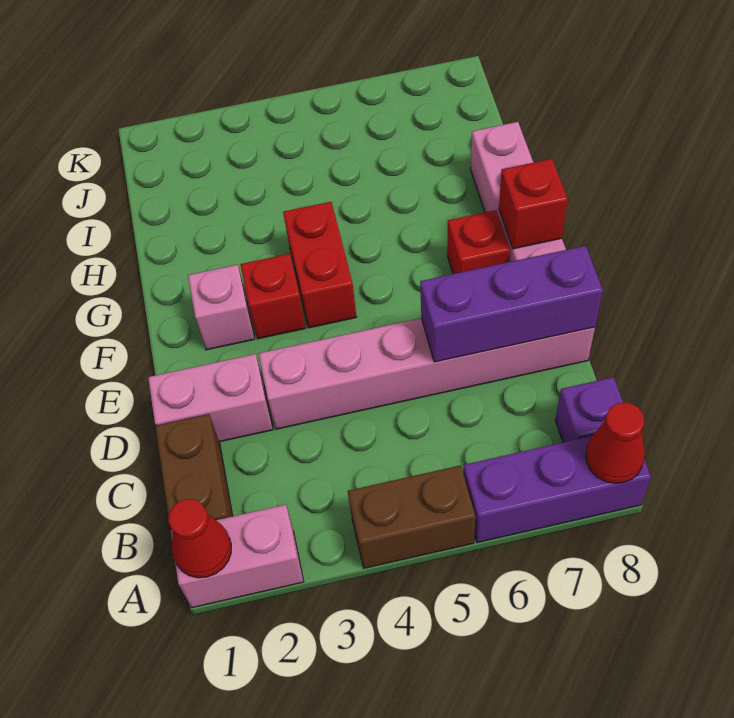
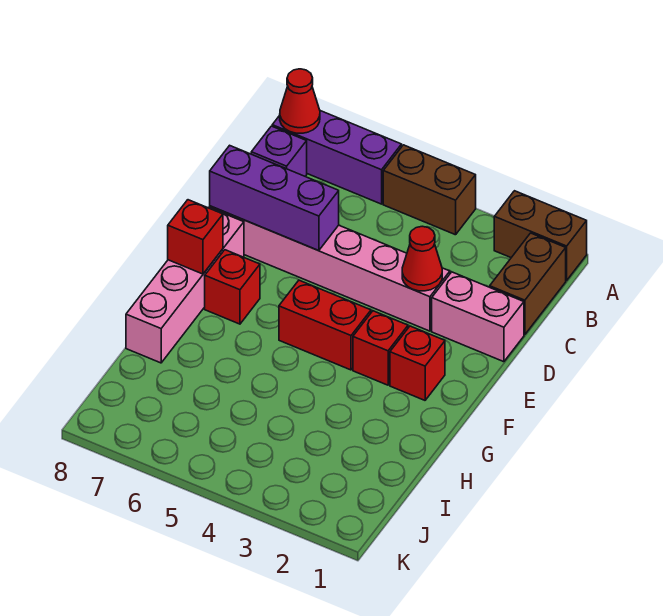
pink 1x2 brick [171,505,304,608] -> brown 1x2 brick [494,191,587,280]
red 1x1 cone [168,499,231,578] -> red 1x1 cone moved to [402,226,442,291]
pink 1x1 brick [188,265,255,350] -> red 1x1 brick [390,326,445,400]
red 1x2 brick [283,202,356,328] -> red 1x2 brick turned to [279,280,371,370]

